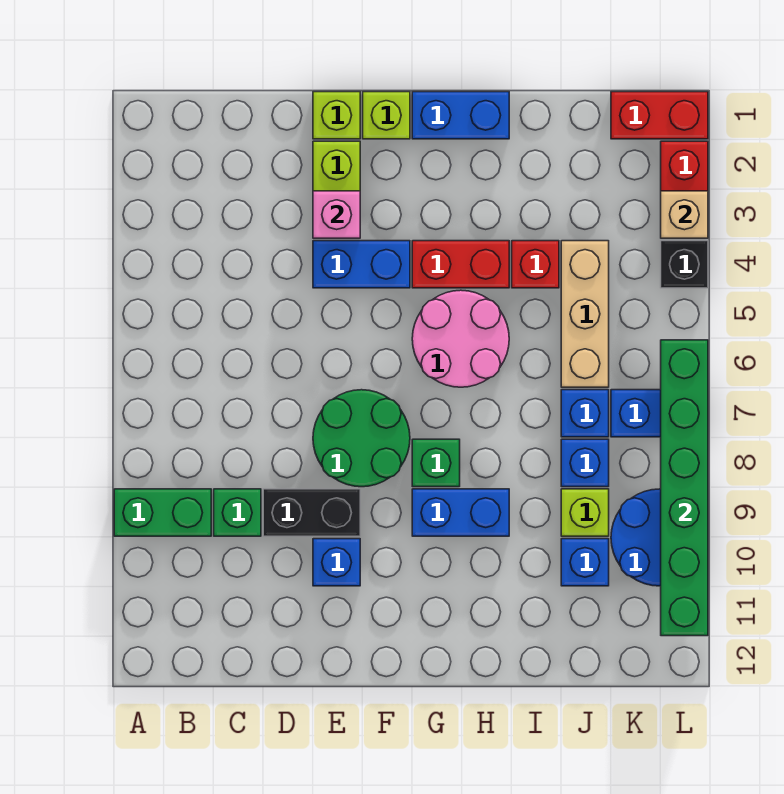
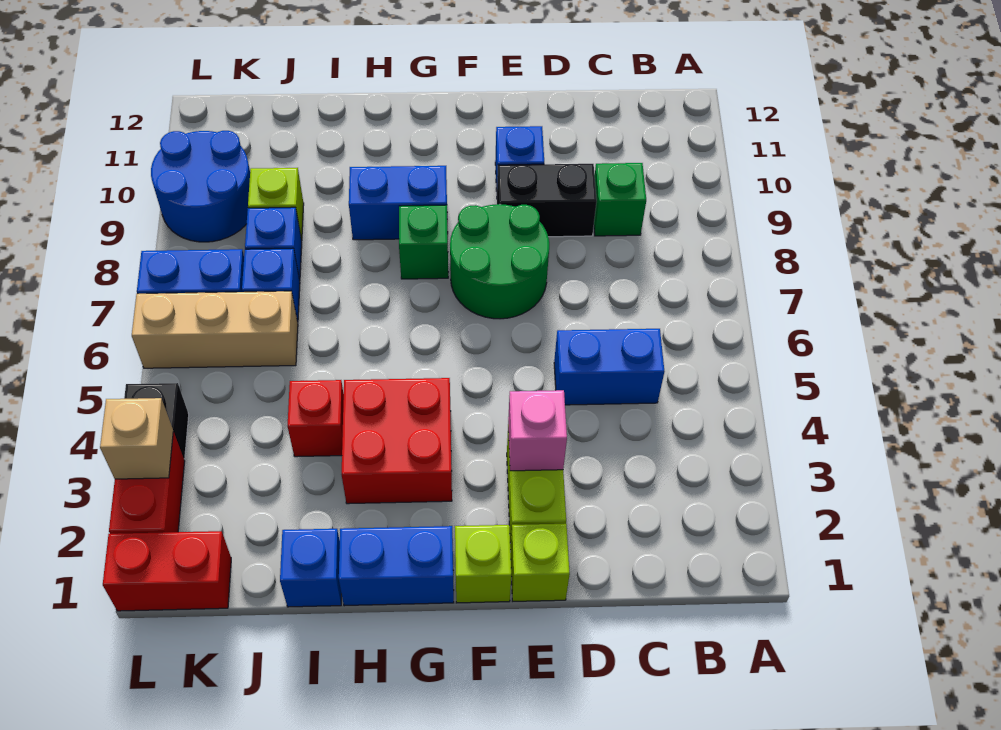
green 1x2 brick [114,489,211,536] -> none
blue 1x2 brick [313,241,410,288] -> blue 1x2 brick moved to [554,329,664,405]
red 1x2 brick [412,241,509,288] -> red 2x2 brick [342,378,452,504]
pink 2x2 round brick [412,290,509,387] -> none
tan 1x3 brick [561,241,609,387] -> tan 1x3 brick turned to [132,291,298,368]
blue 1x1 brick [561,539,609,586] -> blue 1x1 brick moved to [280,529,341,607]
green 1x6 brick [661,340,708,636] -> none

